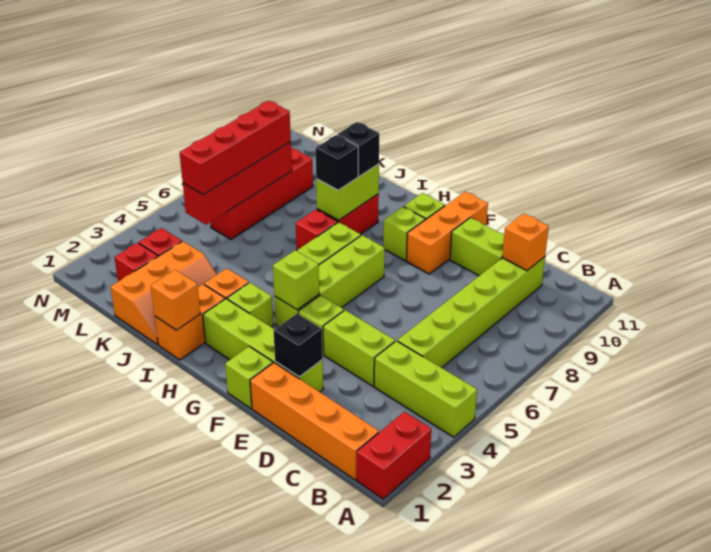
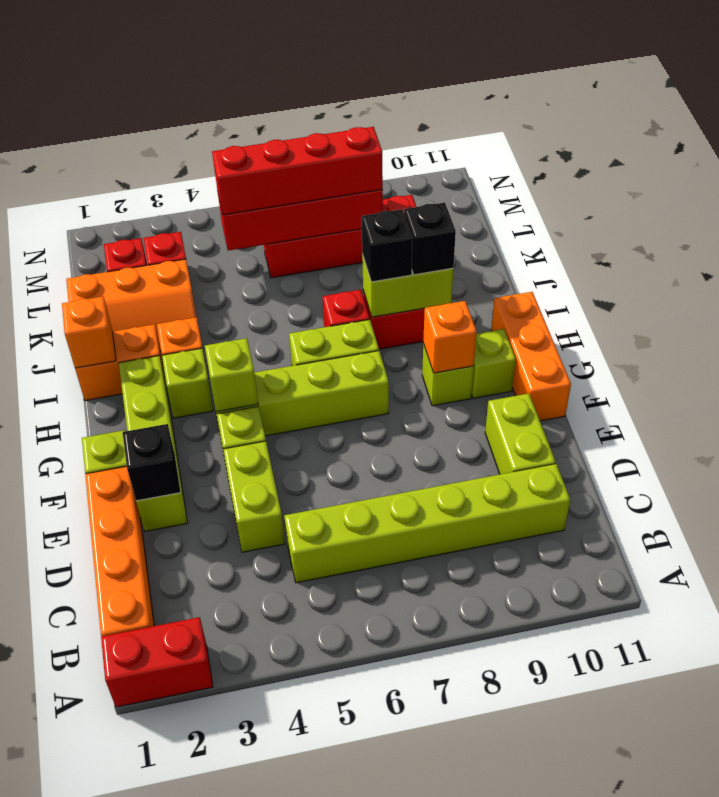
lime 1x3 brick [374,341,477,437] -> none
orange 1x1 brick [502,214,549,271] -> orange 1x1 brick moved to [423,301,477,373]
orange 1x3 brick [407,192,488,274] -> orange 1x3 brick turned to [491,292,571,421]

